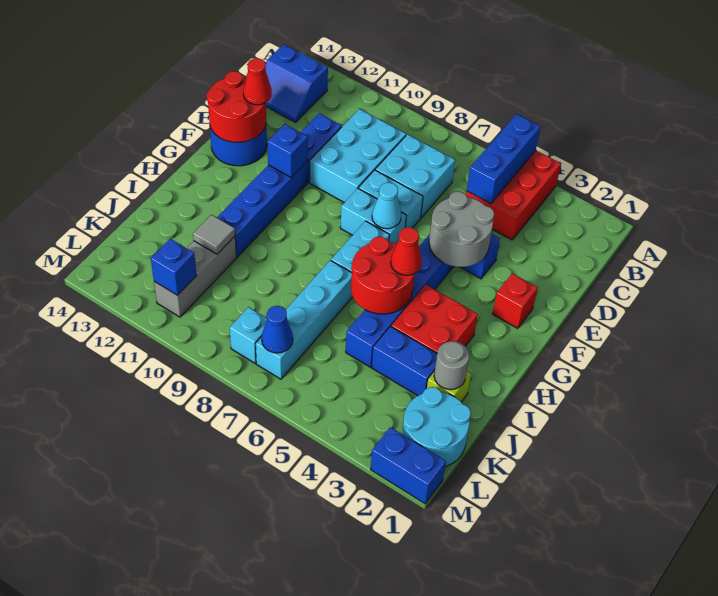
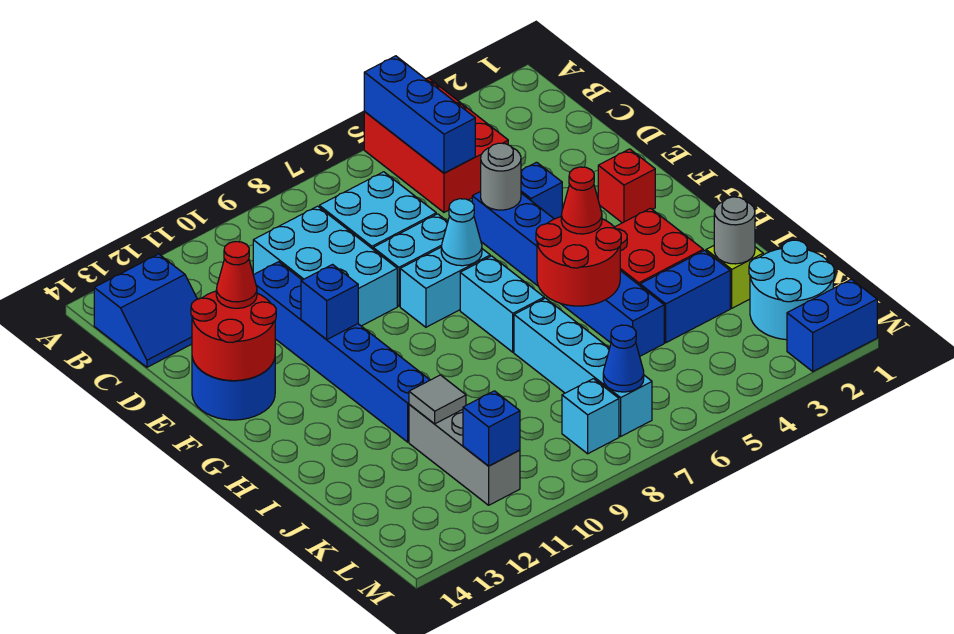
grey 2x2 round brick [429,192,494,267] -> grey 1x1 round brick [481,143,521,210]

